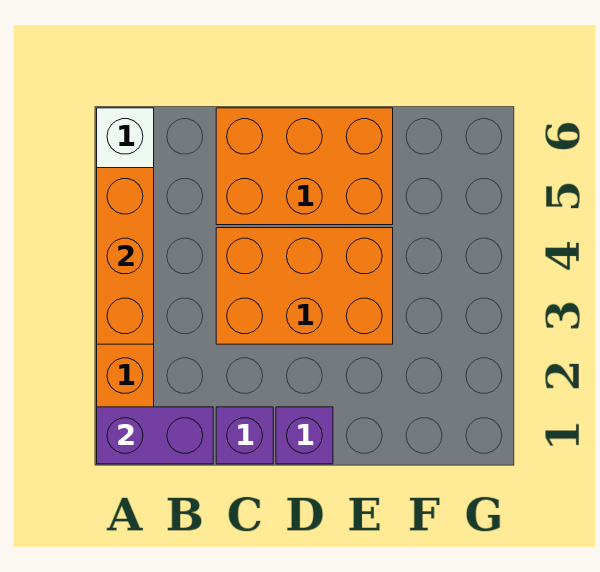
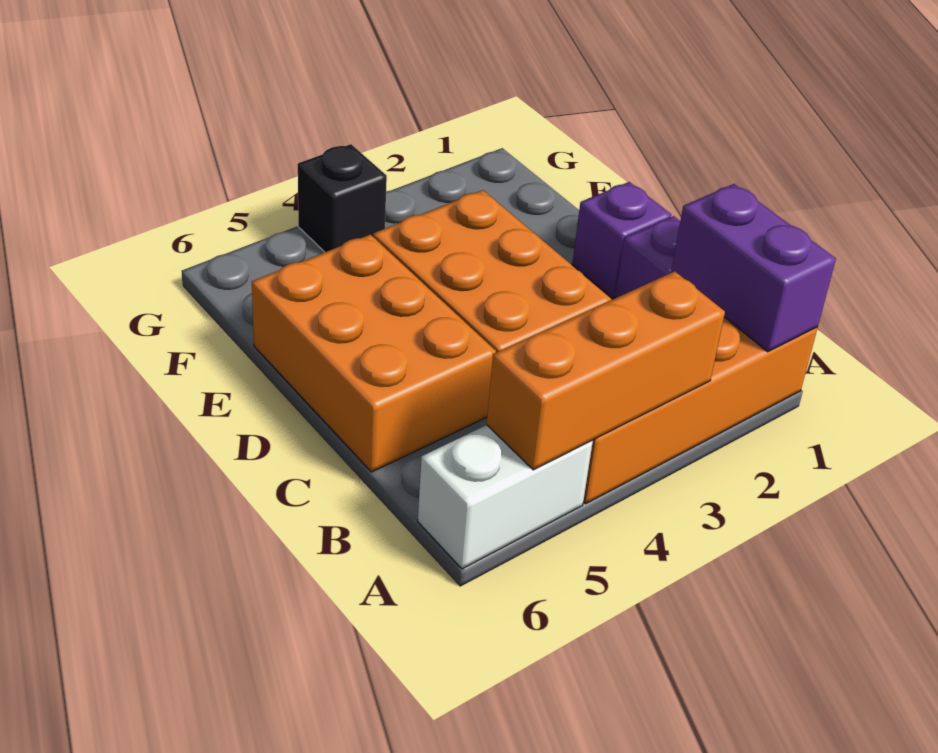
none -> black 1x1 brick [298,144,387,252]

